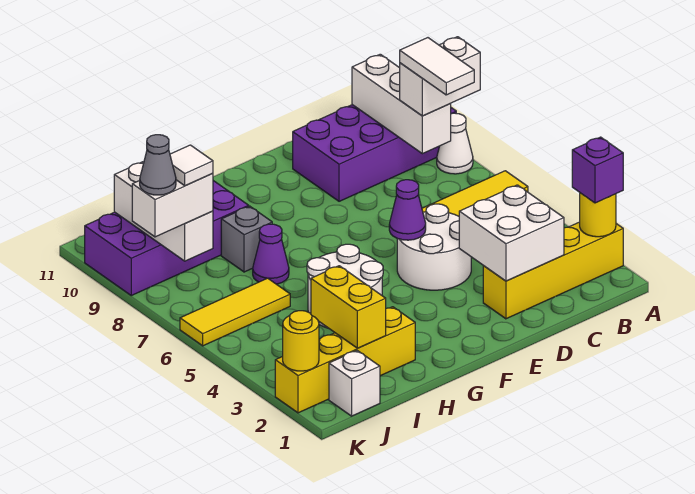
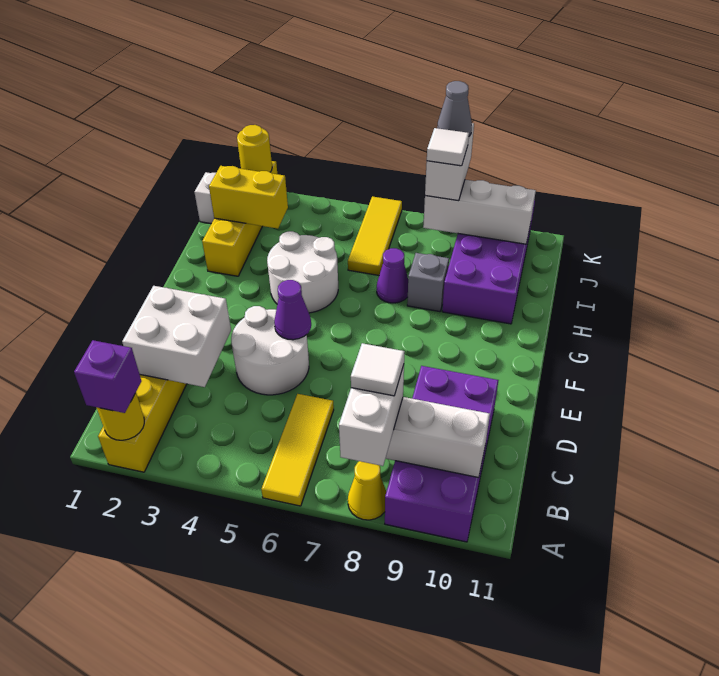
white 1x1 cone [437,113,473,174] -> yellow 1x1 cone [348,461,386,520]
white 1x2 tile [400,38,474,95] -> white 1x1 tile [351,343,405,396]

